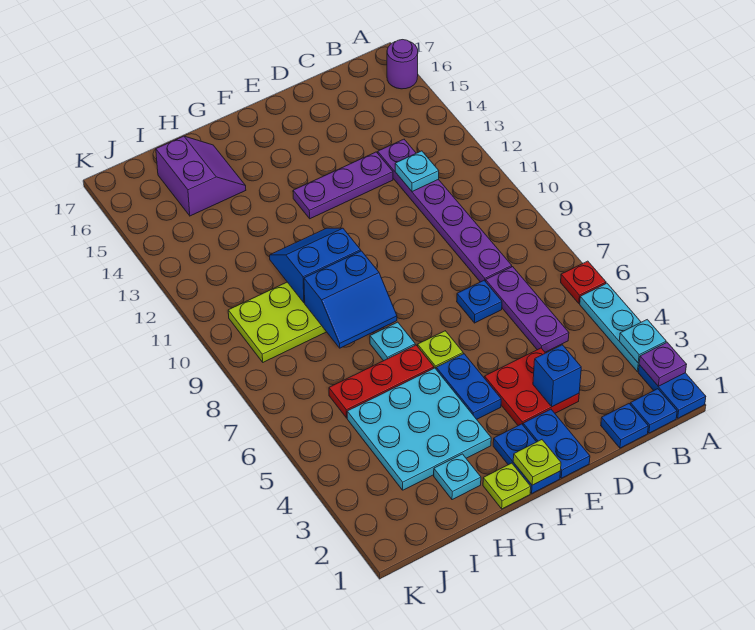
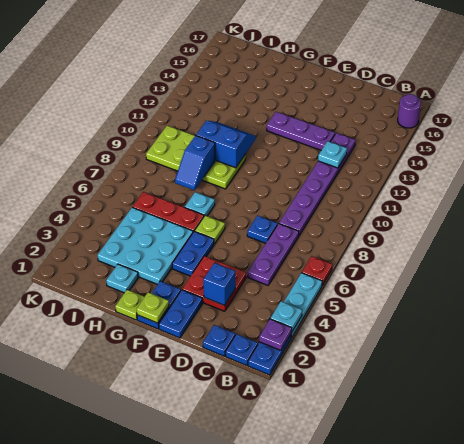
blue 2x2 slope [304,251,397,348] -> blue 1x2 slope [175,135,215,190]
purple 2x2 slope [156,136,246,216] -> none

